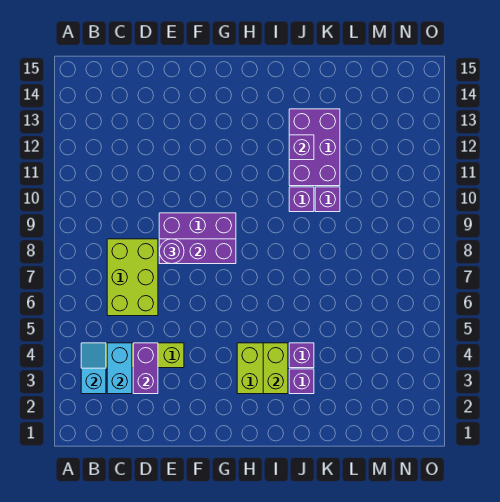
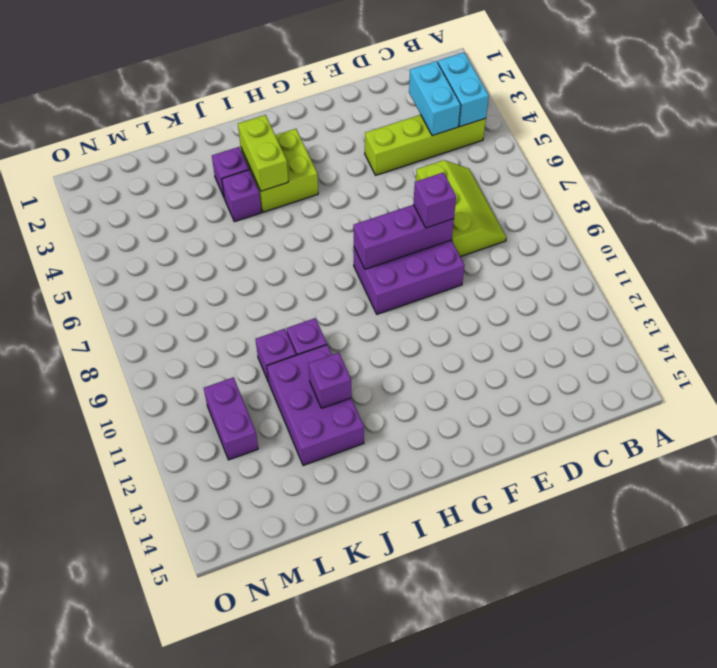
cyan 1x2 slope [81,343,106,394] -> cyan 1x2 brick [438,53,489,127]
lime 2x3 brick [107,239,158,316] -> lime 2x3 slope [416,160,506,257]
purple 1x2 brick [133,343,158,394] -> purple 1x2 brick moved to [204,377,258,460]
purple 1x1 round brick [159,239,184,264] -> purple 1x1 brick [413,172,456,228]

